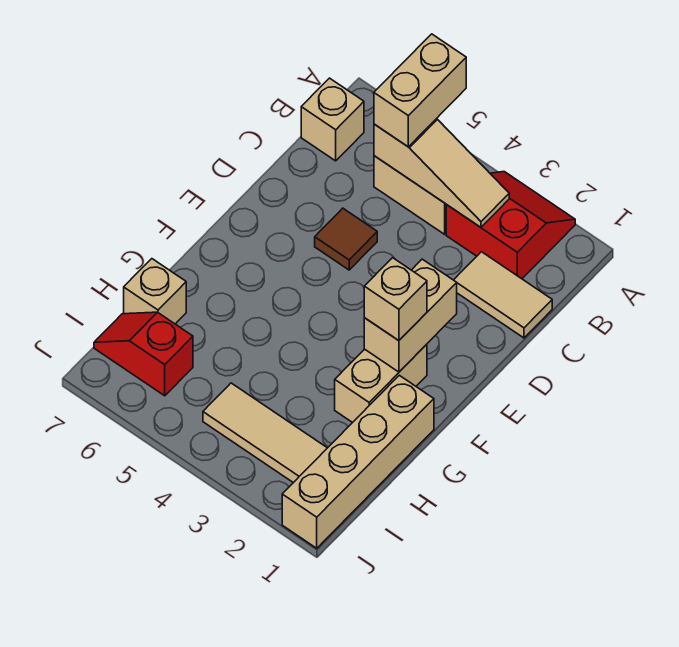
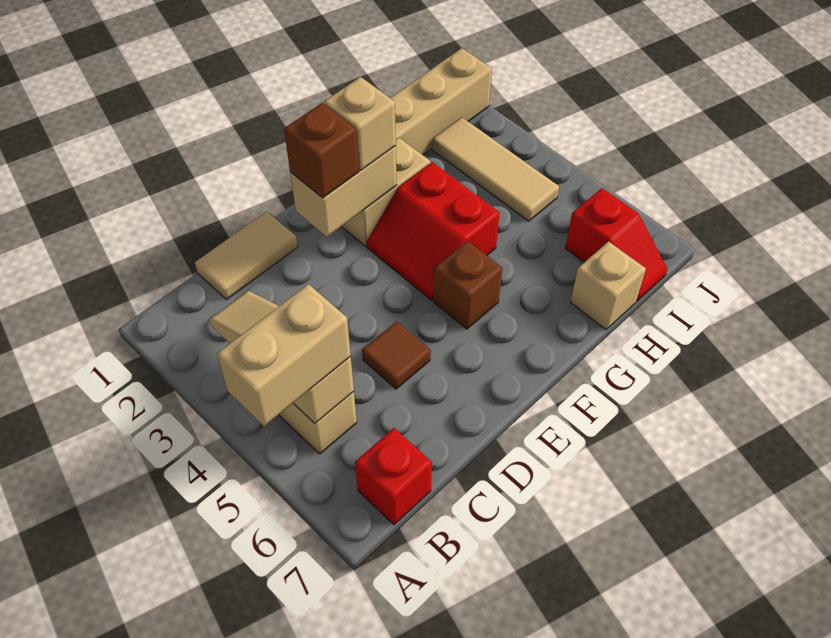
red 2x2 slope [446,172,575,279] -> red 2x2 slope moved to [367,162,500,300]
tan 1x1 brick [301,78,364,161] -> red 1x1 brick [355,428,432,525]
tan 1x2 tile [454,252,552,338] -> tan 1x2 tile turned to [195,211,298,300]
none -> brown 1x1 brick [284,103,359,198]
none -> brown 1x1 brick [433,241,503,329]

